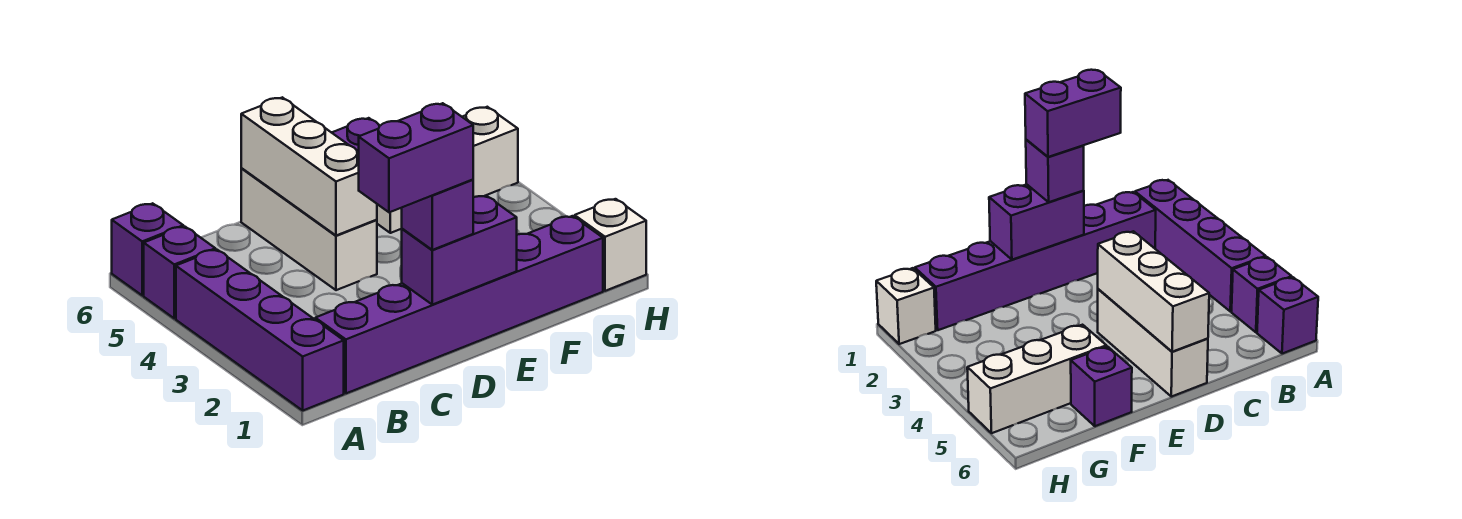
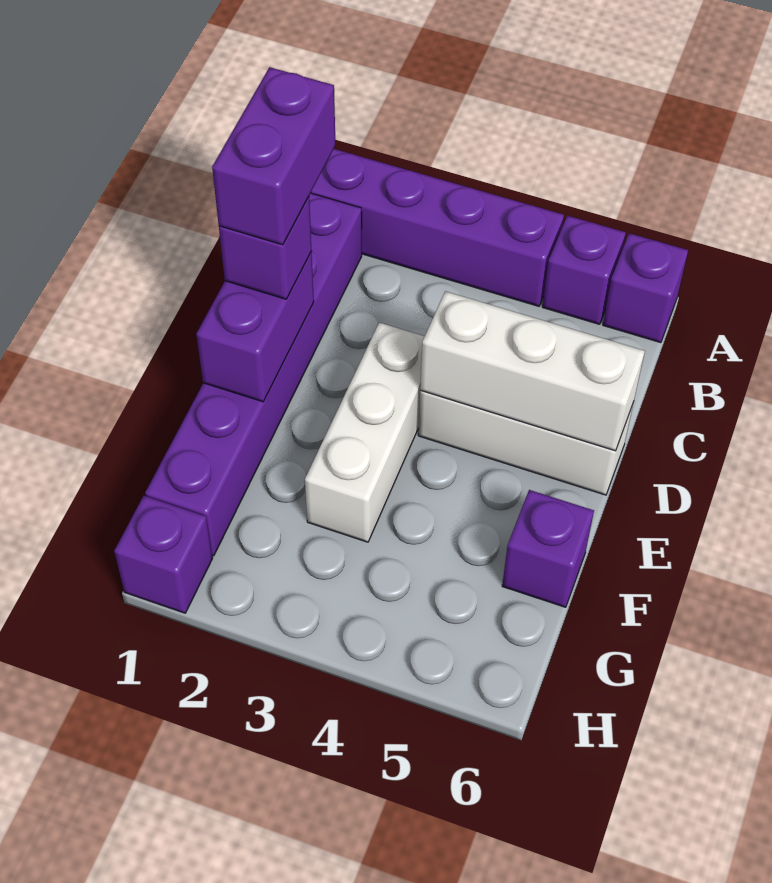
white 1x3 brick [377,107,518,233] -> white 1x3 brick moved to [305,323,425,542]
white 1x1 brick [575,199,646,291] -> purple 1x1 brick [114,496,213,613]

